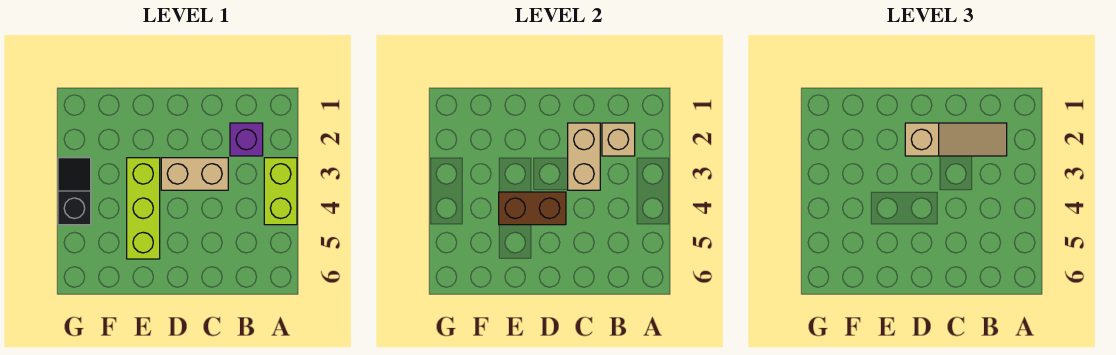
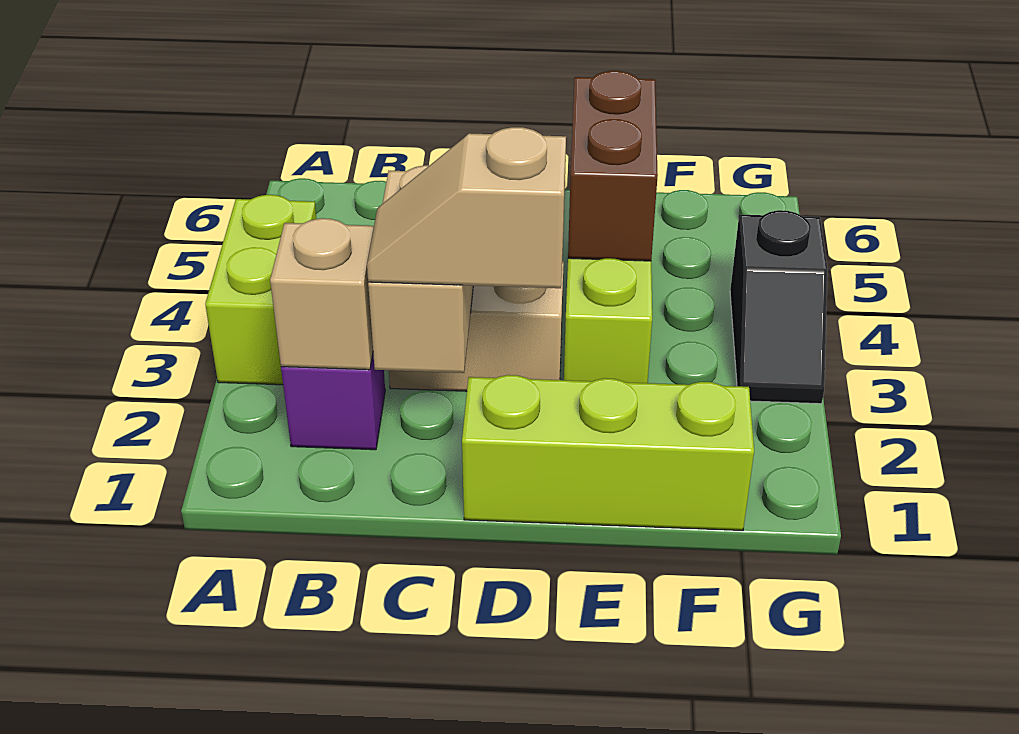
tan 1x3 slope [905,123,1007,156] -> tan 1x2 slope [367,127,566,288]
none -> lime 1x3 brick [462,375,754,531]
brown 1x2 brick [499,192,566,225] -> brown 1x2 brick turned to [568,71,658,261]

